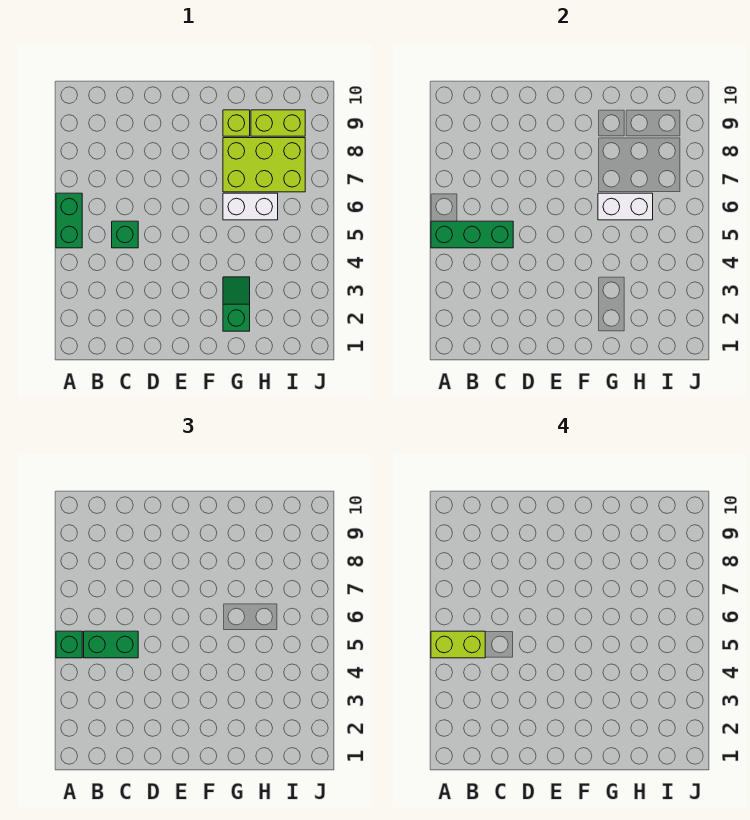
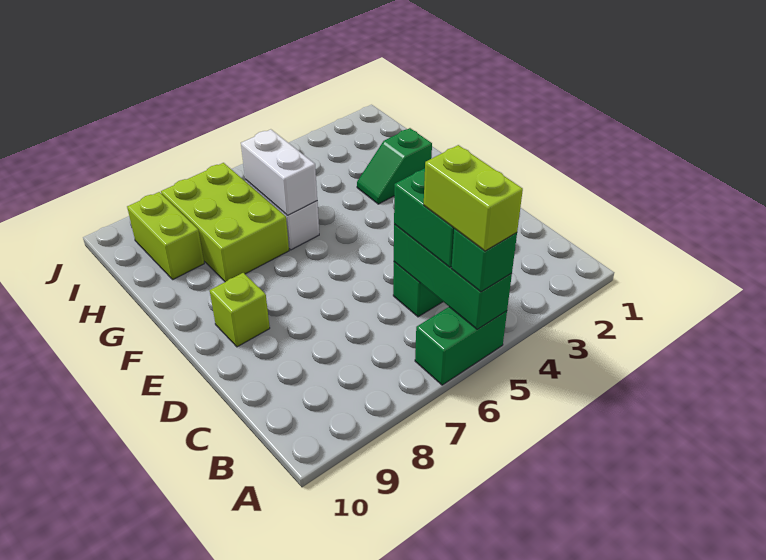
lime 1x1 brick [223,110,250,136] -> lime 1x1 brick moved to [210,273,270,347]

